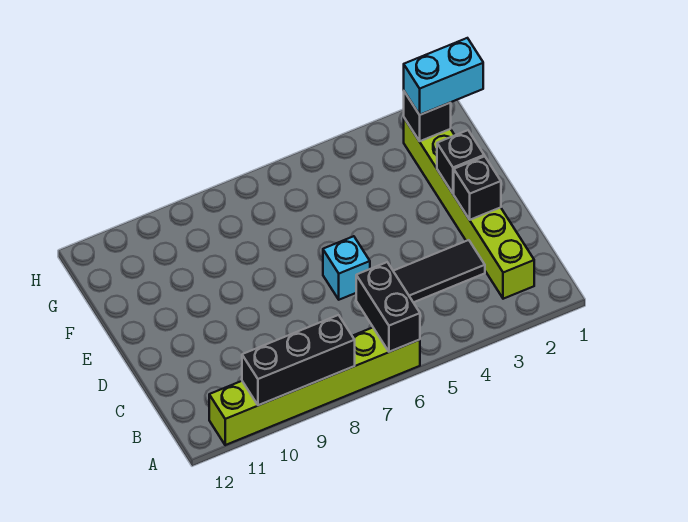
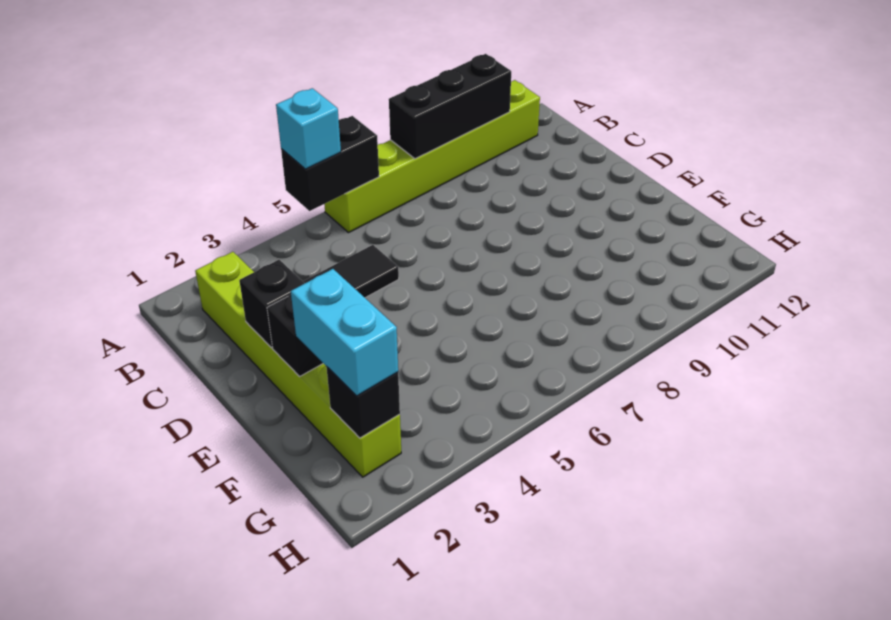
black 1x2 brick [356,262,420,352] -> black 1x2 brick turned to [281,116,379,211]
cyan 1x1 brick [323,236,370,300] -> cyan 1x1 brick moved to [276,88,341,169]
cyan 1x2 brick [404,38,483,115] -> cyan 1x2 brick turned to [291,269,398,396]

